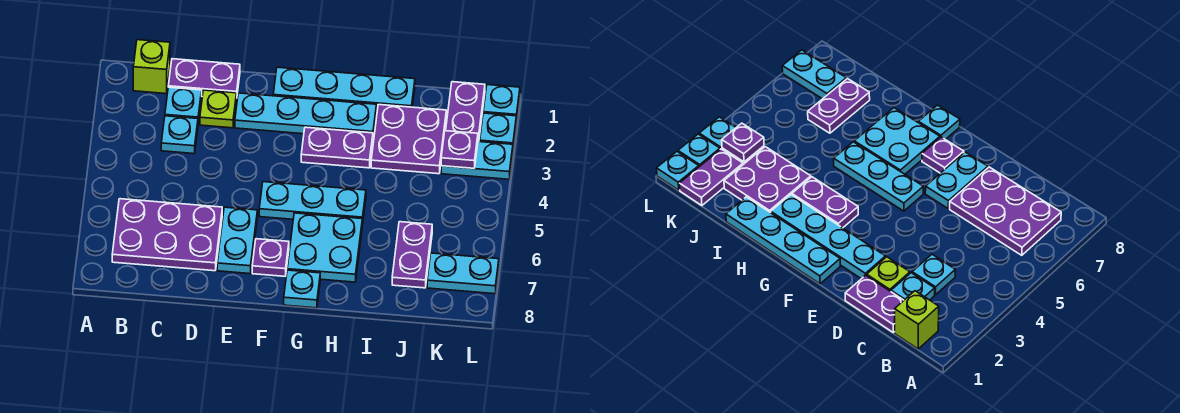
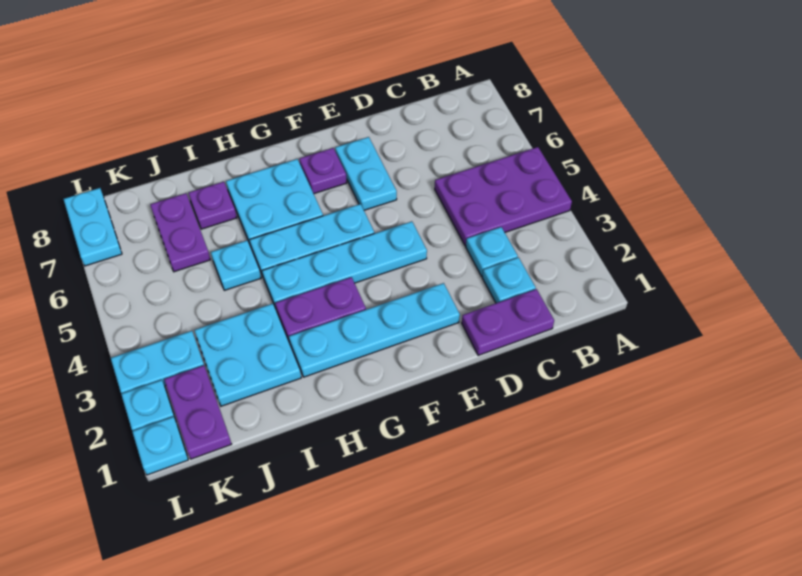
lime 1x1 brick [133,40,170,94] -> none
purple 2x3 plate [112,199,222,271] -> purple 2x3 plate moved to [435,147,572,246]
lime 1x1 plate [200,90,237,128] -> none
cyan 1x4 plate [273,67,415,111] -> cyan 1x4 plate moved to [262,221,427,308]
cyan 1x1 plate [284,270,320,308] -> cyan 1x1 plate moved to [211,240,261,290]
purple 2x2 plate [371,105,446,174] -> cyan 2x2 plate [194,304,301,406]
purple 1x1 plate [441,131,478,168] -> purple 1x1 plate moved to [188,182,237,229]
cyan 1x2 plate [427,253,499,294] -> cyan 1x2 plate turned to [64,188,122,266]

